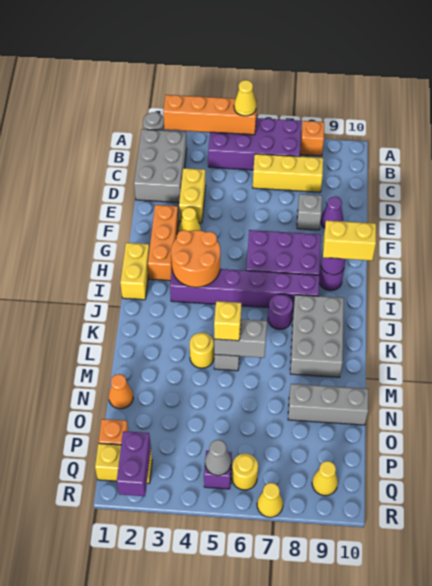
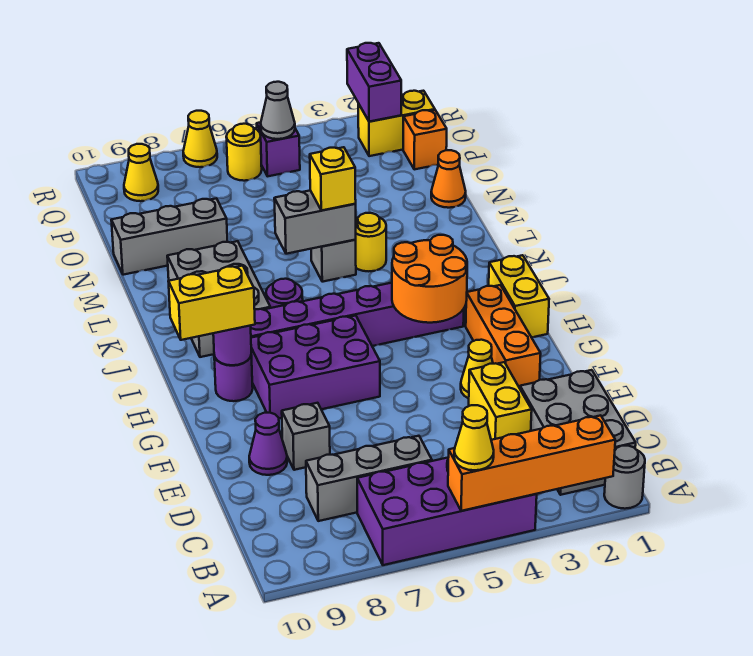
orange 1x1 brick [300,121,324,156] -> none
yellow 1x3 brick [253,154,323,192] -> grey 1x3 brick [306,436,432,521]

